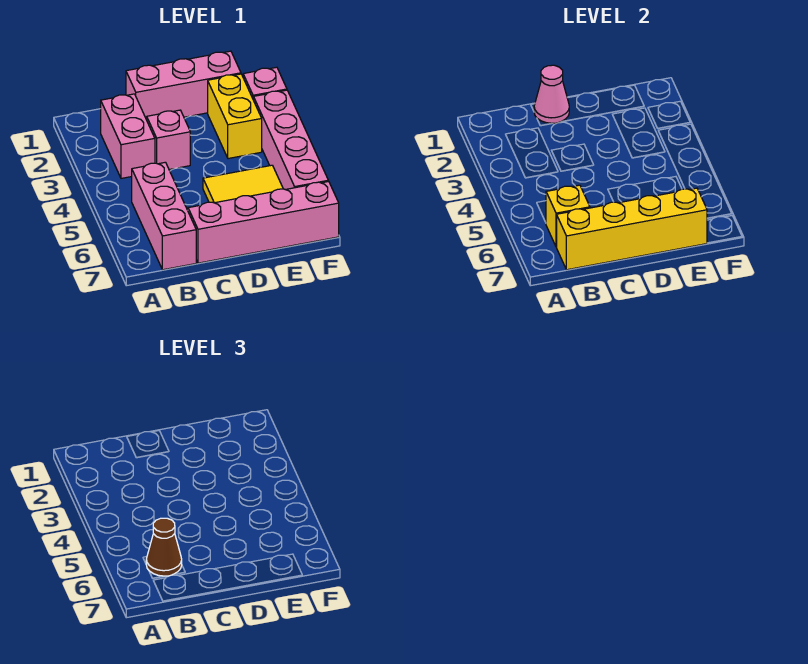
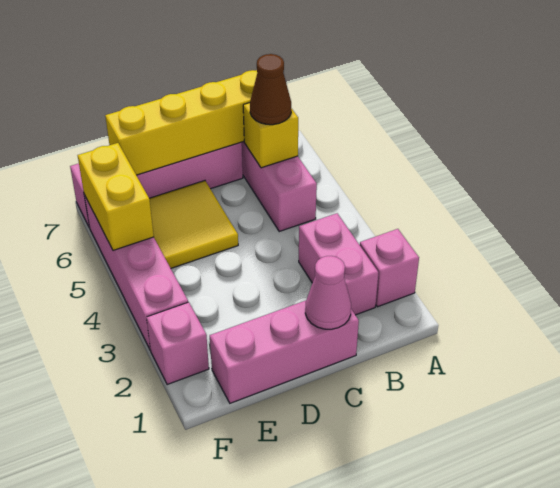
pink 1x1 brick [147,110,190,170] -> pink 1x1 brick moved to [360,229,419,307]
yellow 1x2 brick [208,74,262,159] -> yellow 1x2 brick moved to [78,143,154,250]

